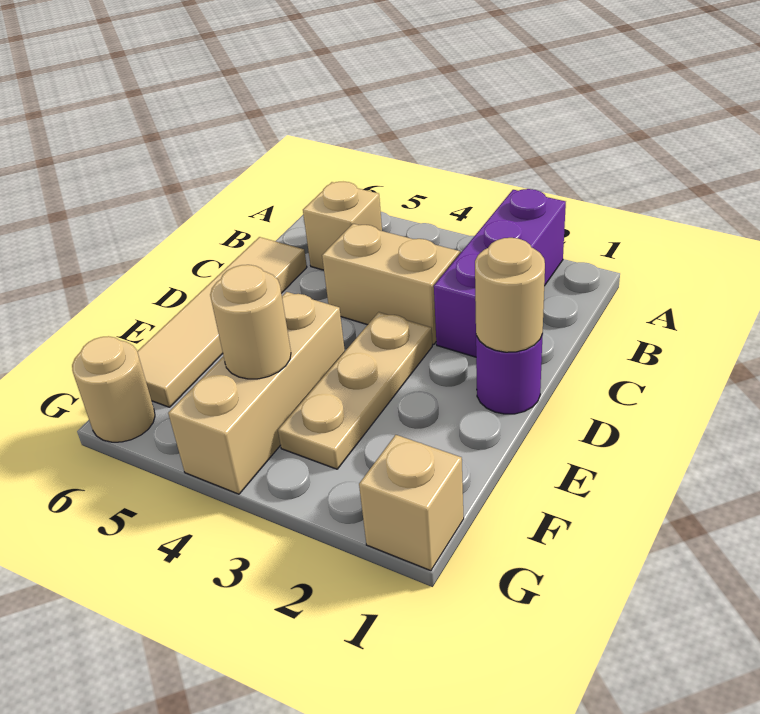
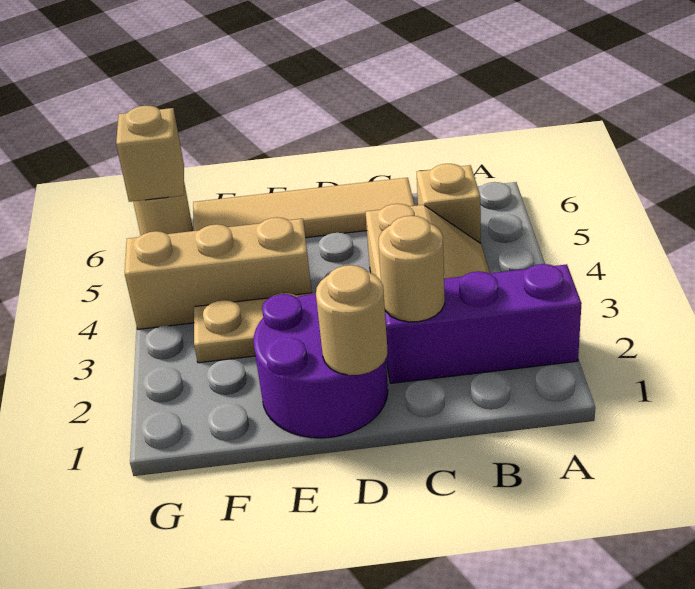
purple 1x1 round brick [476,334,543,414] -> purple 2x2 round brick [253,294,388,438]
tan 1x1 round brick [210,265,291,379] -> tan 1x1 round brick moved to [378,216,445,322]
tan 1x1 brick [359,435,464,571] -> tan 1x1 brick moved to [116,105,184,202]

